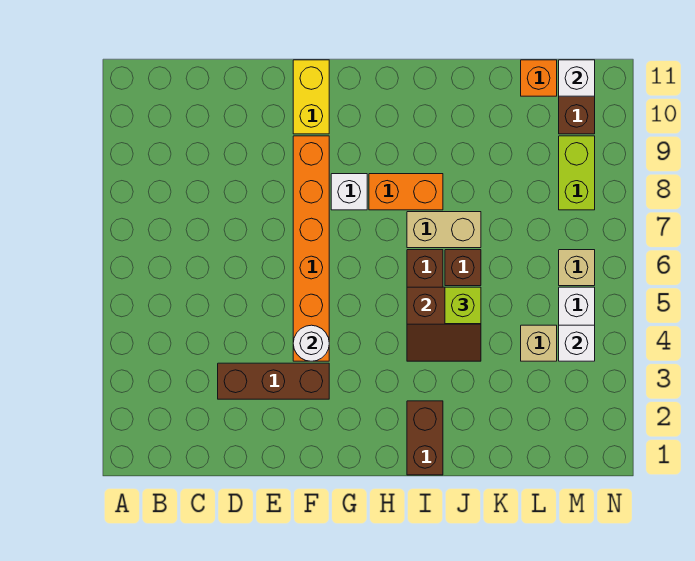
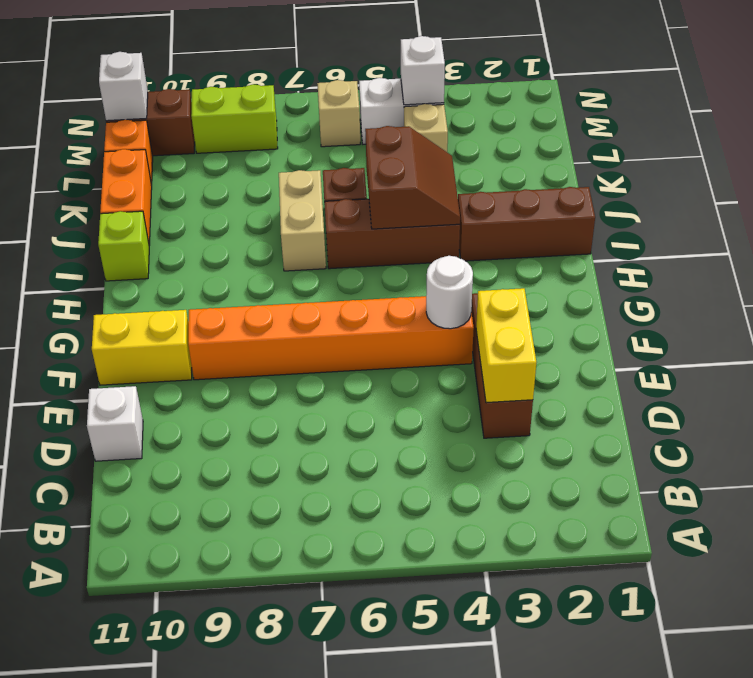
none -> yellow 1x2 brick [476,288,536,403]
white 1x1 brick [331,174,367,210] -> white 1x1 brick moved to [87,386,143,461]
orange 1x2 brick [369,174,443,210] -> orange 1x2 brick moved to [100,149,152,245]
brown 1x2 brick [407,401,443,475] -> brown 1x3 brick [458,187,595,261]
lime 1x1 brick [445,287,481,324] -> lime 1x1 brick moved to [98,211,149,281]

